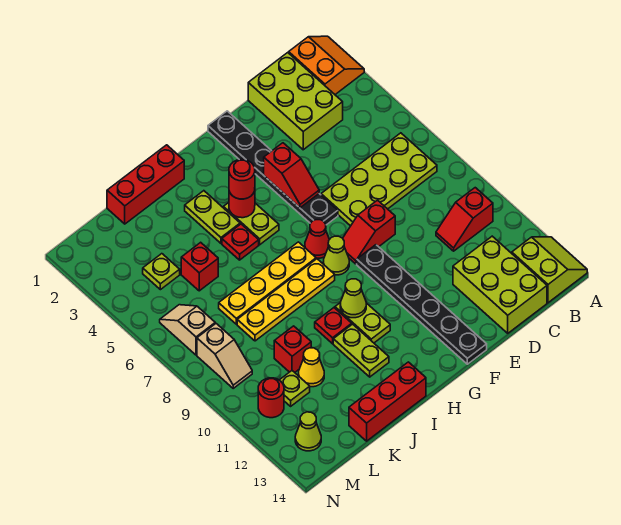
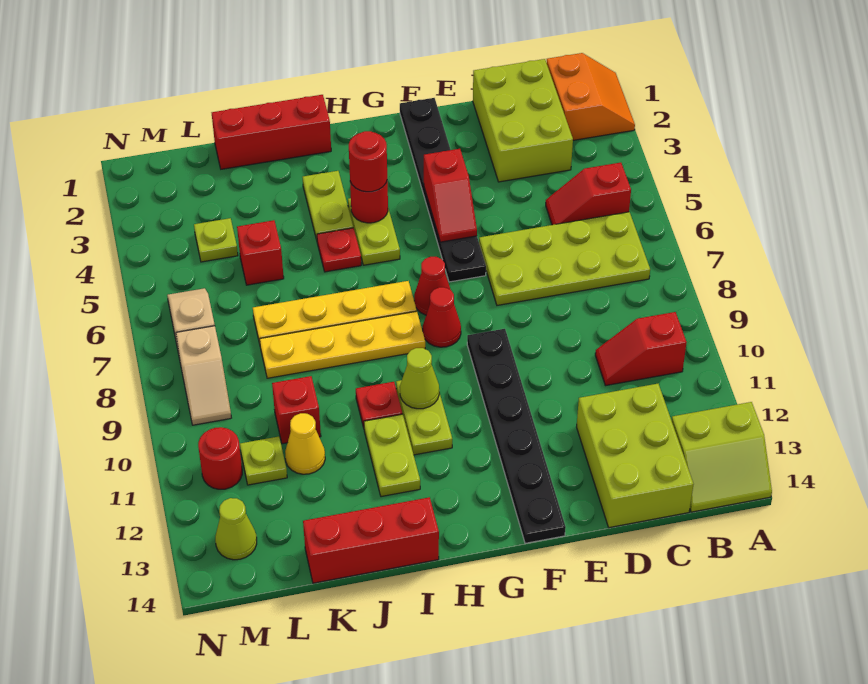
lime 2x2 slope [512,237,587,303] -> lime 2x2 slope turned to [672,402,772,512]
red 1x2 slope [343,200,395,264] -> red 1x2 slope moved to [546,163,631,225]
lime 1x1 cone [323,236,349,275] -> red 1x1 cone [423,287,461,347]

